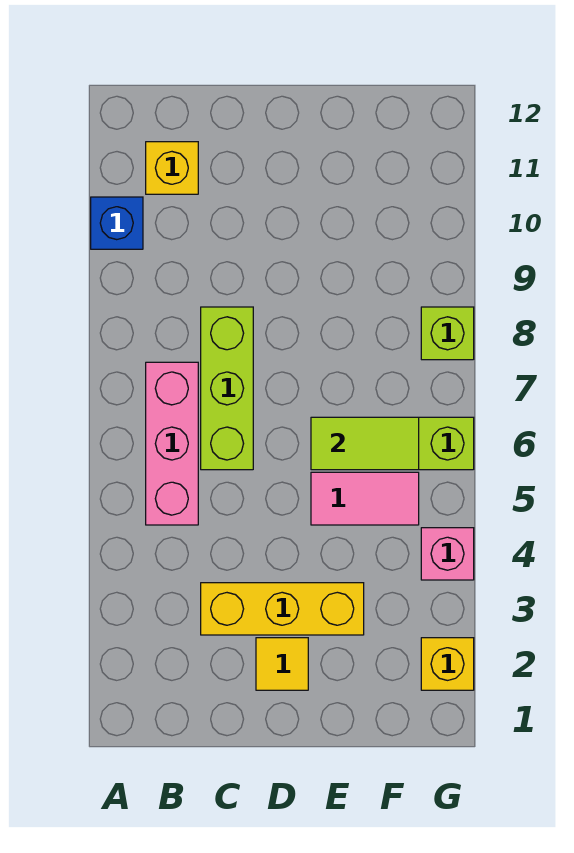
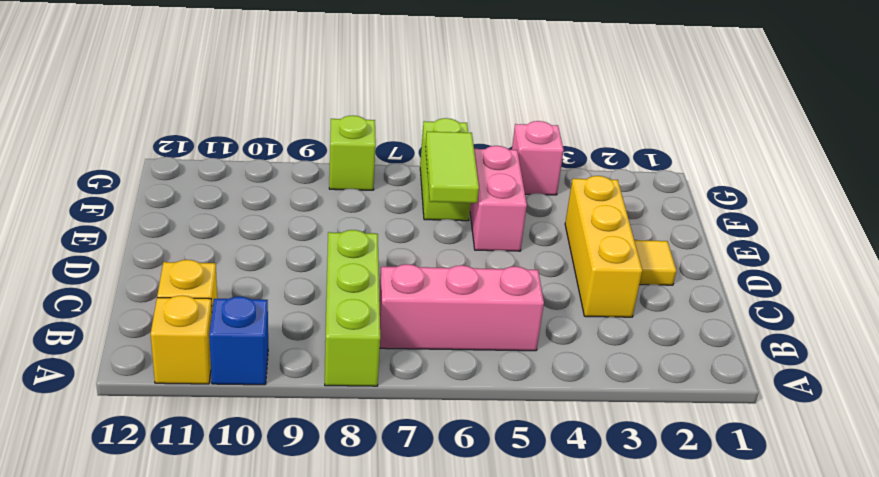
lime 1x3 brick [201,307,253,470] -> lime 1x3 brick turned to [325,230,380,386]
pink 1x2 tile [311,472,419,525] -> pink 1x2 brick [470,146,527,251]
yellow 1x1 brick [421,638,474,690] -> yellow 1x1 brick moved to [151,295,212,384]

